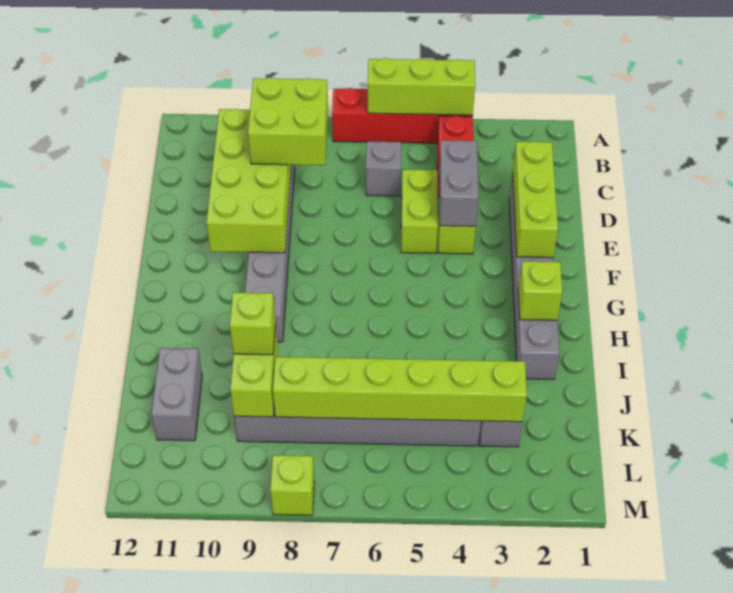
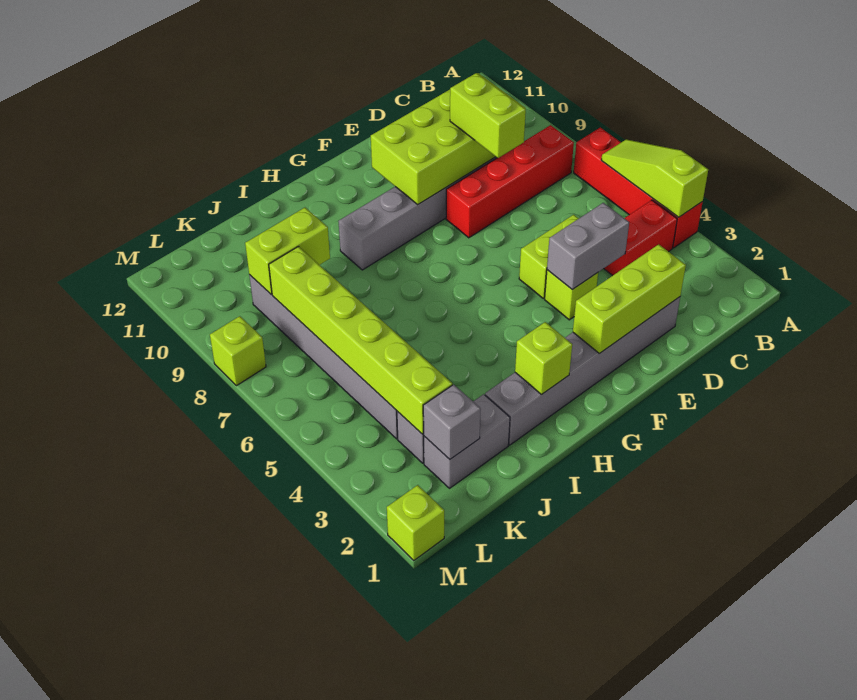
lime 1x3 brick [368,58,475,115] -> lime 1x3 slope [601,139,708,217]
none -> red 1x4 brick [446,125,574,238]
grey 1x1 brick [366,141,401,196] -> grey 1x1 brick moved to [423,385,481,459]
lime 2x2 brick [248,78,328,165] -> lime 1x2 brick [450,73,526,158]
lime 1x1 brick [230,292,276,355] -> lime 1x1 brick moved to [387,485,444,560]
grey 1x2 brick [151,348,202,441] -> grey 1x2 brick moved to [424,394,510,488]

